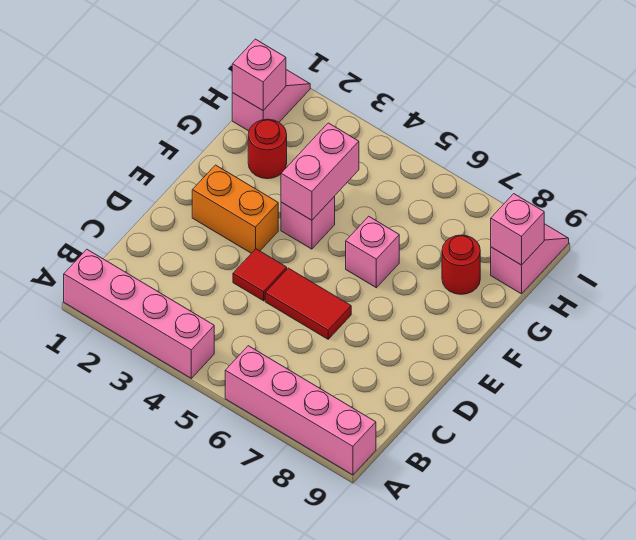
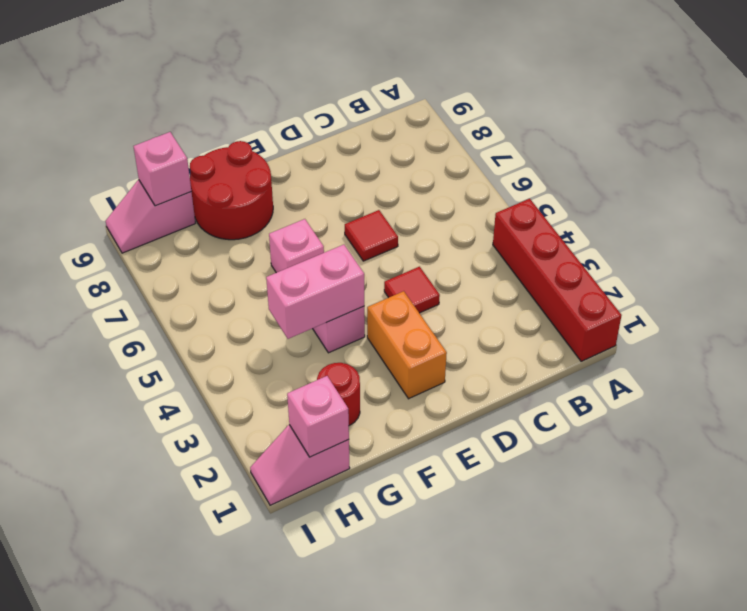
pink 1x4 brick [64,249,214,378] -> red 1x4 brick [493,199,622,361]
pink 1x4 brick [225,346,376,475] -> none
red 1x2 tile [265,268,351,339] -> red 1x1 tile [345,210,398,261]
red 1x1 round brick [442,235,480,294] -> red 2x2 round brick [190,141,273,240]

